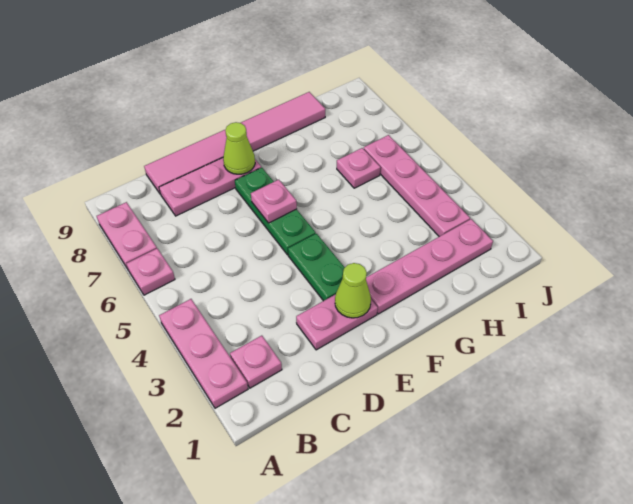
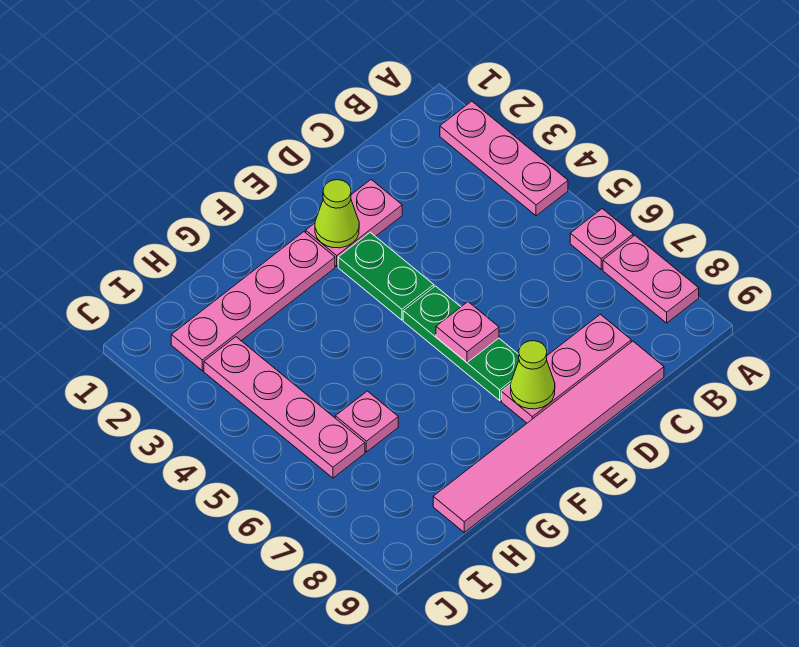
pink 1x1 plate [230,336,282,388] -> none

